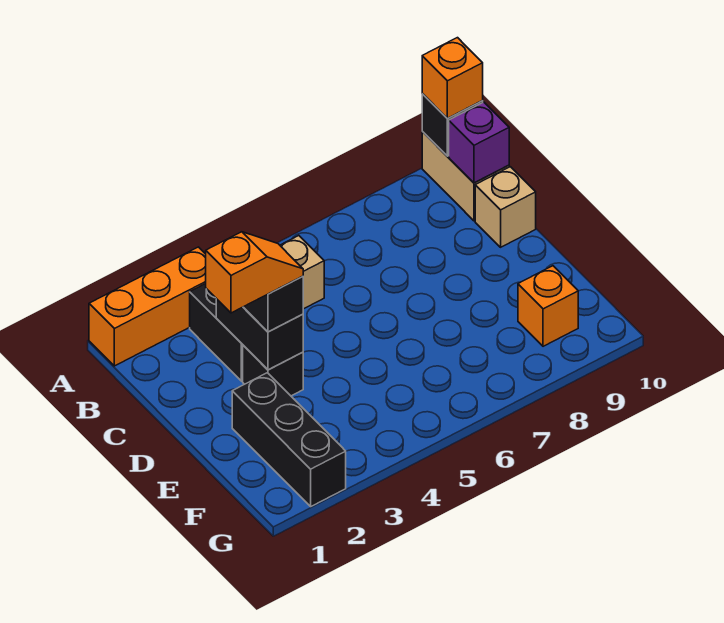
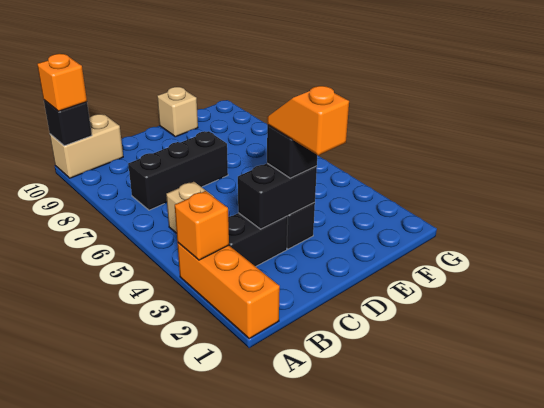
purple 1x1 brick [449,102,509,183] -> none
tan 1x1 brick [475,167,536,247] -> tan 1x1 brick moved to [157,87,198,137]
black 1x3 brick [232,373,346,506] -> black 1x3 brick moved to [128,131,228,210]
orange 1x1 brick [518,266,578,346] -> orange 1x1 brick moved to [175,191,229,260]

